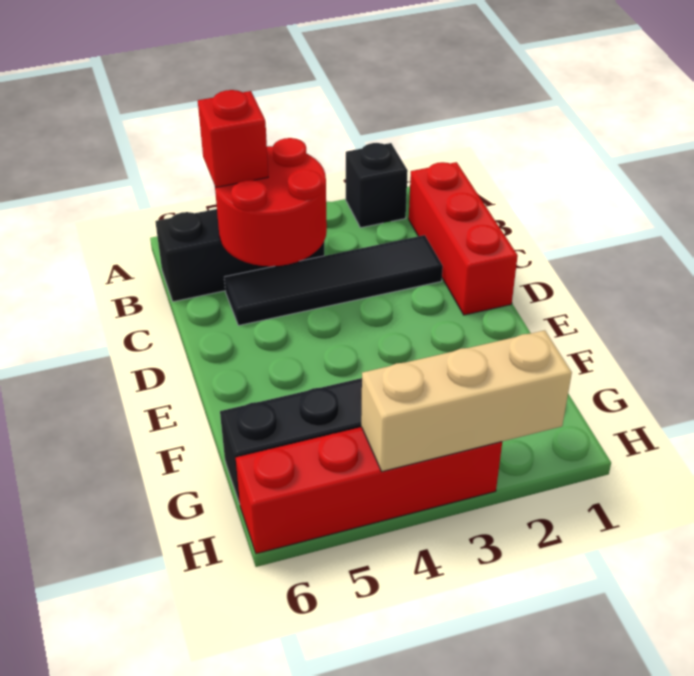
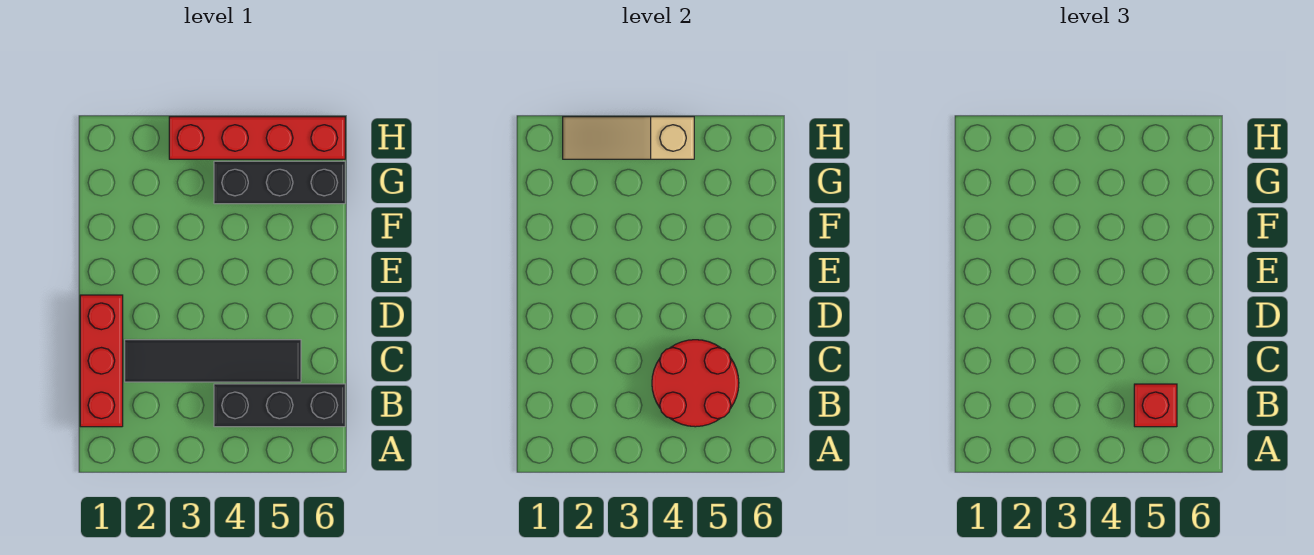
black 1x1 brick [346,143,408,228] -> none
tan 1x3 brick [361,330,572,472] -> tan 1x3 slope [563,117,694,159]

